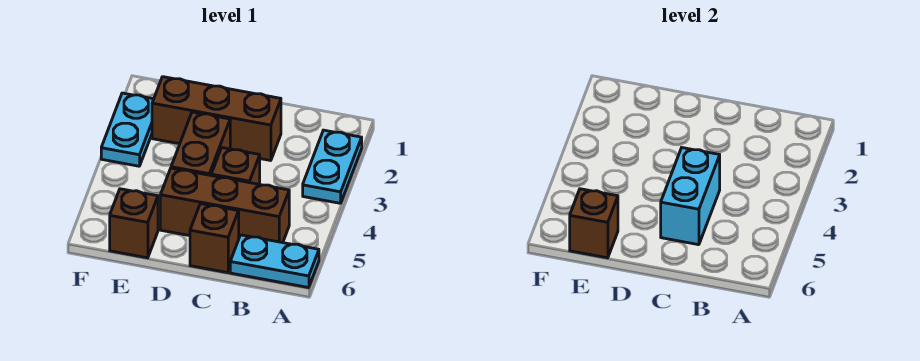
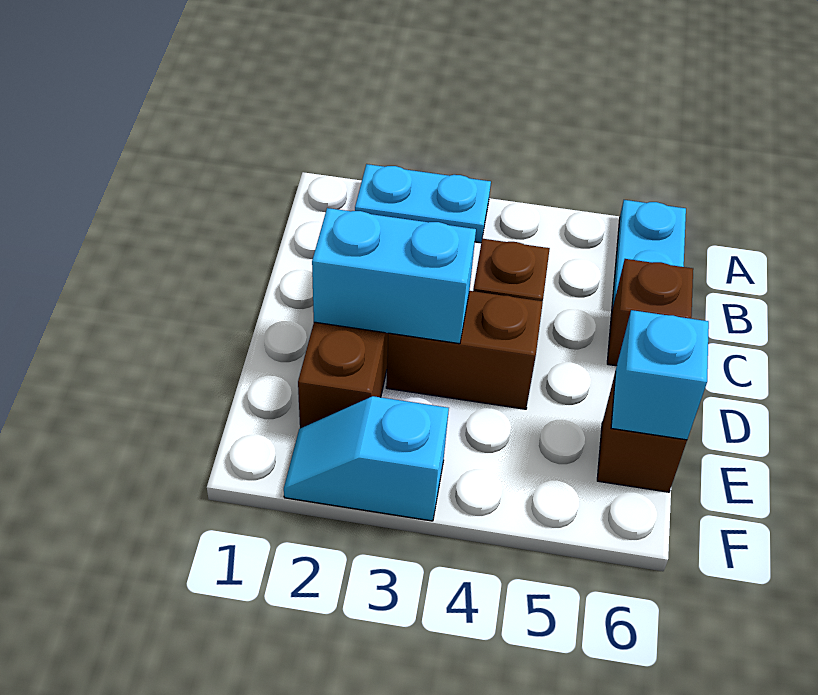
brown 1x3 brick [160,168,289,243] -> none
cyan 1x2 brick [661,148,720,245] -> cyan 1x2 brick moved to [312,208,476,344]
brown 1x1 brick [570,189,618,258] -> cyan 1x1 brick [611,310,709,440]
cyan 1x2 plate [101,93,154,166] -> cyan 1x2 slope [284,396,449,521]

